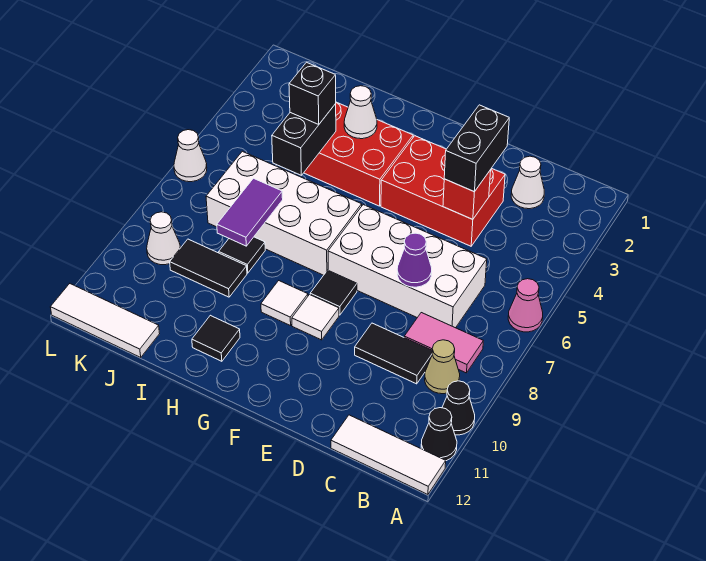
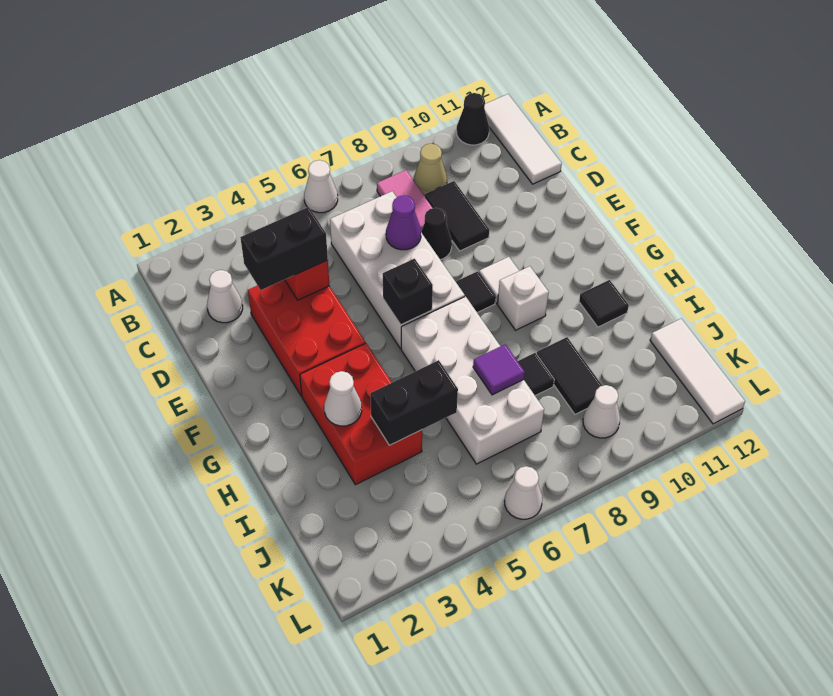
pink 1x1 cone [508,279,543,332] -> white 1x1 cone [304,160,338,213]
black 1x1 cone [442,381,475,435] -> black 1x1 cone moved to [421,208,452,260]
white 1x1 tile [261,281,308,326] -> white 1x1 brick [497,266,549,330]
black 1x1 brick [289,62,336,124] -> black 1x1 brick moved to [383,259,433,325]
purple 1x2 tile [217,178,283,246] -> purple 1x1 tile [473,344,525,395]

